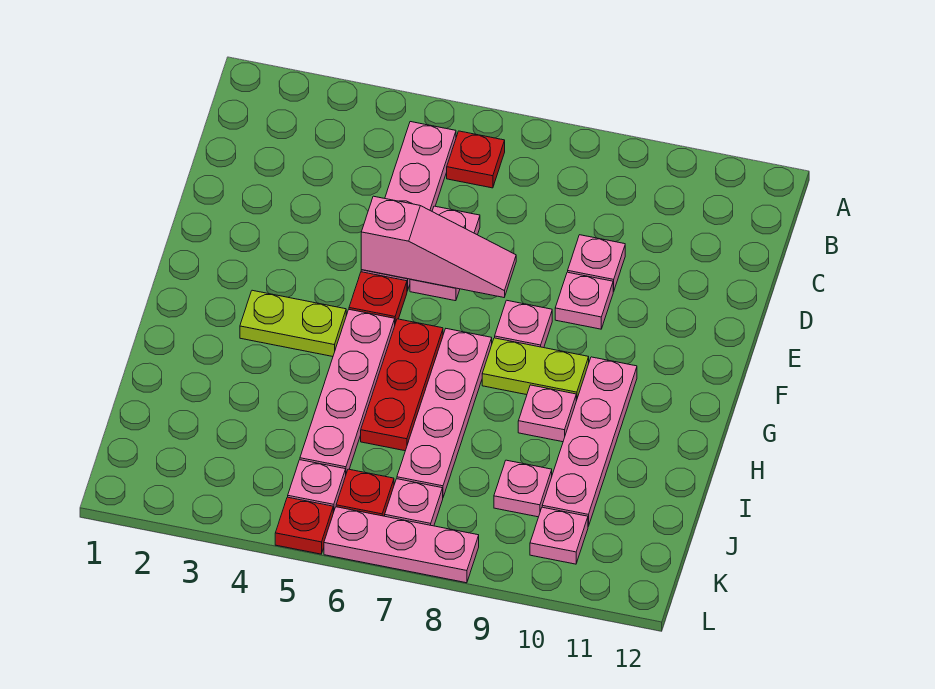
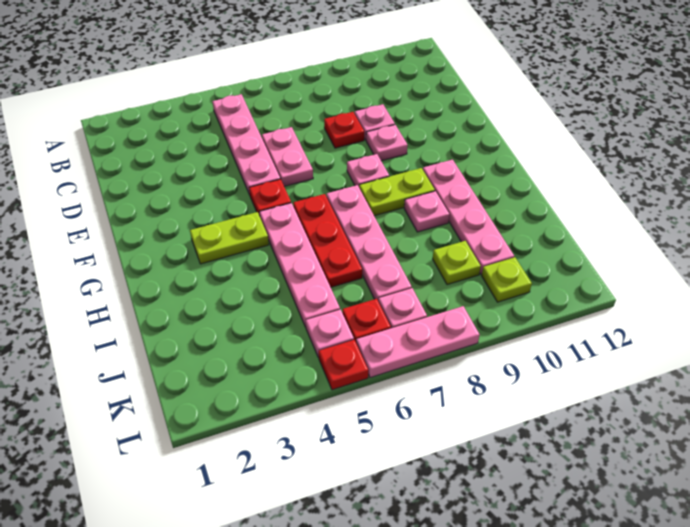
red 1x1 plate [447,131,505,188] -> red 1x1 plate moved to [324,112,364,148]
pink 1x3 slope [361,196,516,297] -> none
pink 1x1 plate [494,460,552,517] -> lime 1x1 plate [433,241,481,285]
pink 1x1 plate [530,507,588,564] -> lime 1x1 plate [482,257,532,302]

